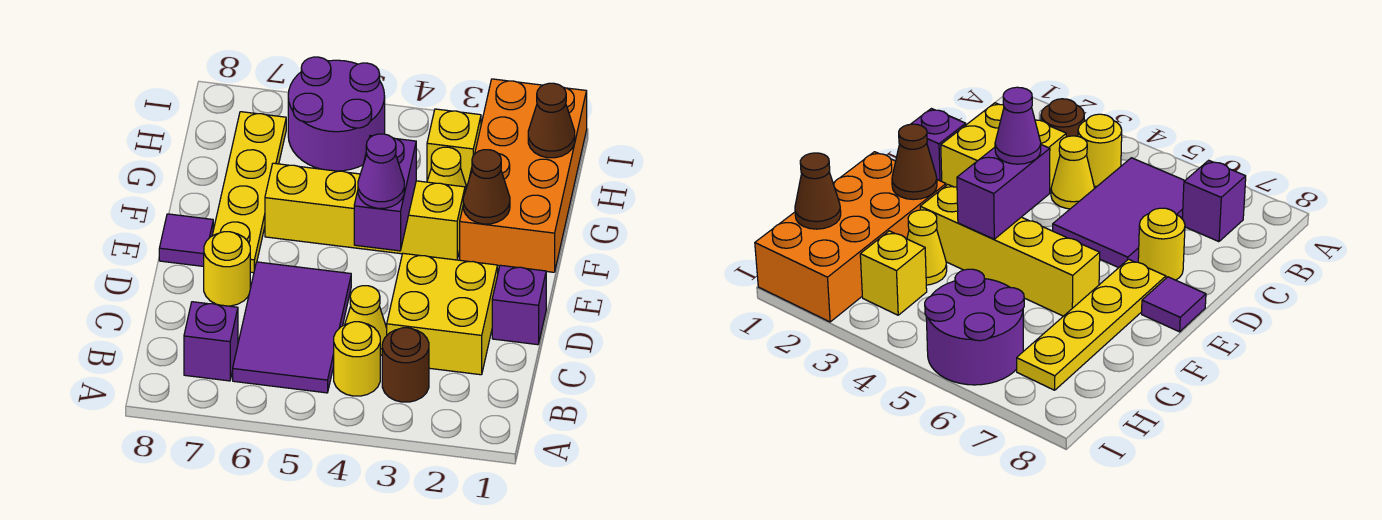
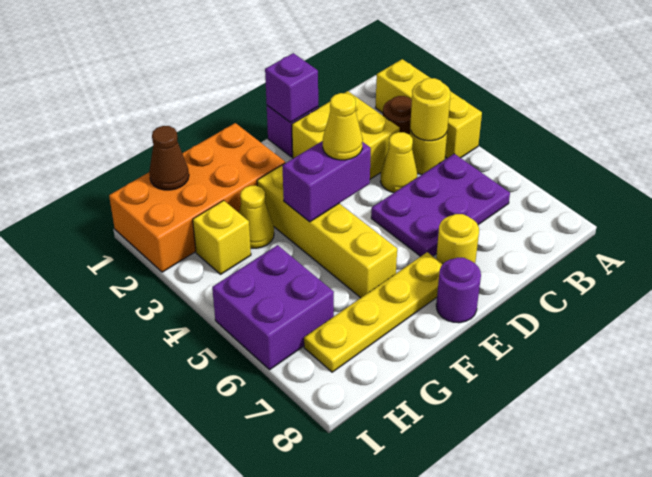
none -> yellow 1x3 brick [376,59,482,158]
none -> yellow 1x1 round brick [410,78,450,141]
purple 2x3 tile [233,262,351,393] -> purple 2x3 plate [371,154,510,256]
purple 1x1 brick [184,302,238,381] -> purple 1x1 brick moved to [265,53,318,122]
purple 1x1 cone [358,134,404,208] -> yellow 1x1 cone [323,93,363,160]
purple 1x1 tile [159,214,213,266] -> purple 1x1 round brick [436,258,481,323]
brown 1x1 cone [463,150,510,224] -> none
purple 2x2 round brick [288,57,385,171] -> purple 2x2 brick [212,245,334,370]

